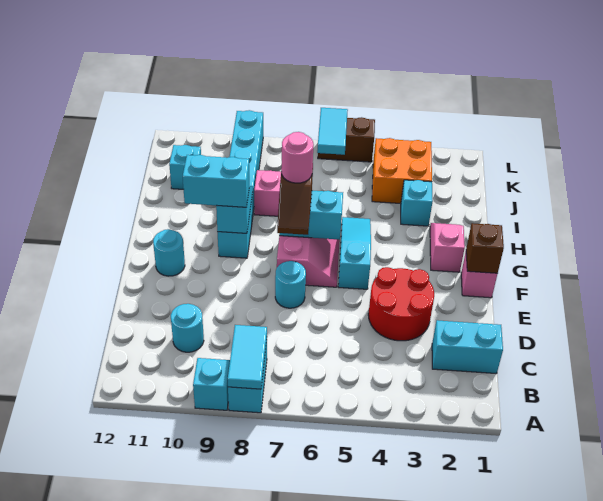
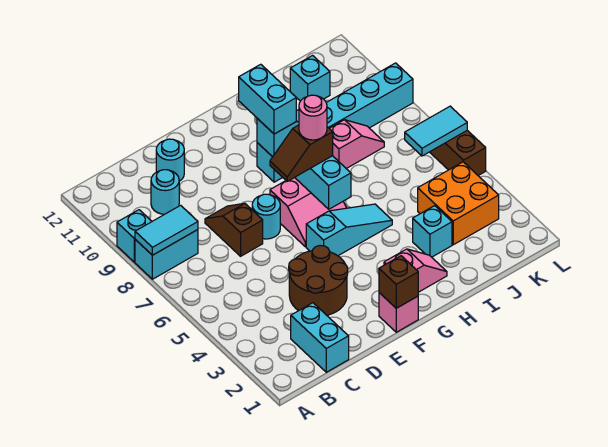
red 2x2 round brick [368,267,434,341] -> brown 2x2 round brick [289,246,348,315]
none -> brown 1x2 slope [205,203,263,256]
cyan 1x1 round brick [153,229,185,276] -> cyan 1x1 round brick moved to [156,139,184,181]

